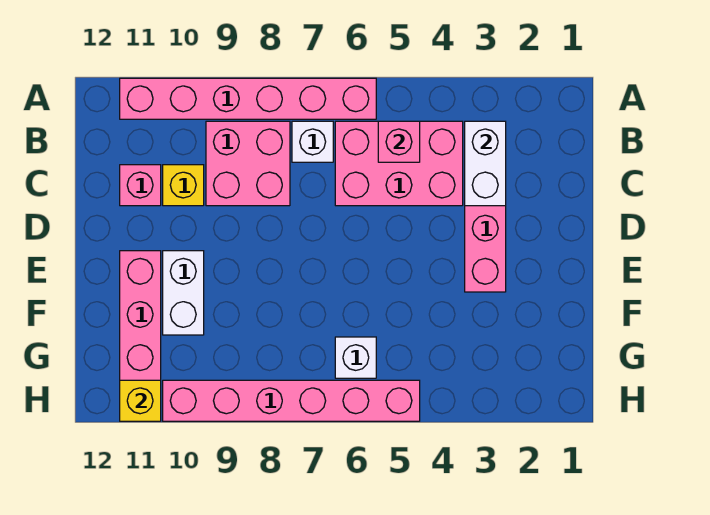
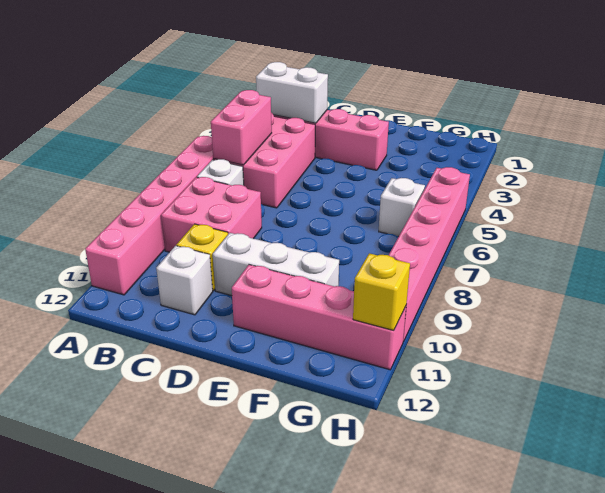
pink 1x1 brick [378,121,420,162] -> pink 1x2 brick [211,90,272,165]
pink 1x1 brick [120,165,161,206] -> white 1x1 brick [156,246,213,315]
white 1x2 brick [163,251,204,335] -> white 1x3 brick [213,233,339,296]

